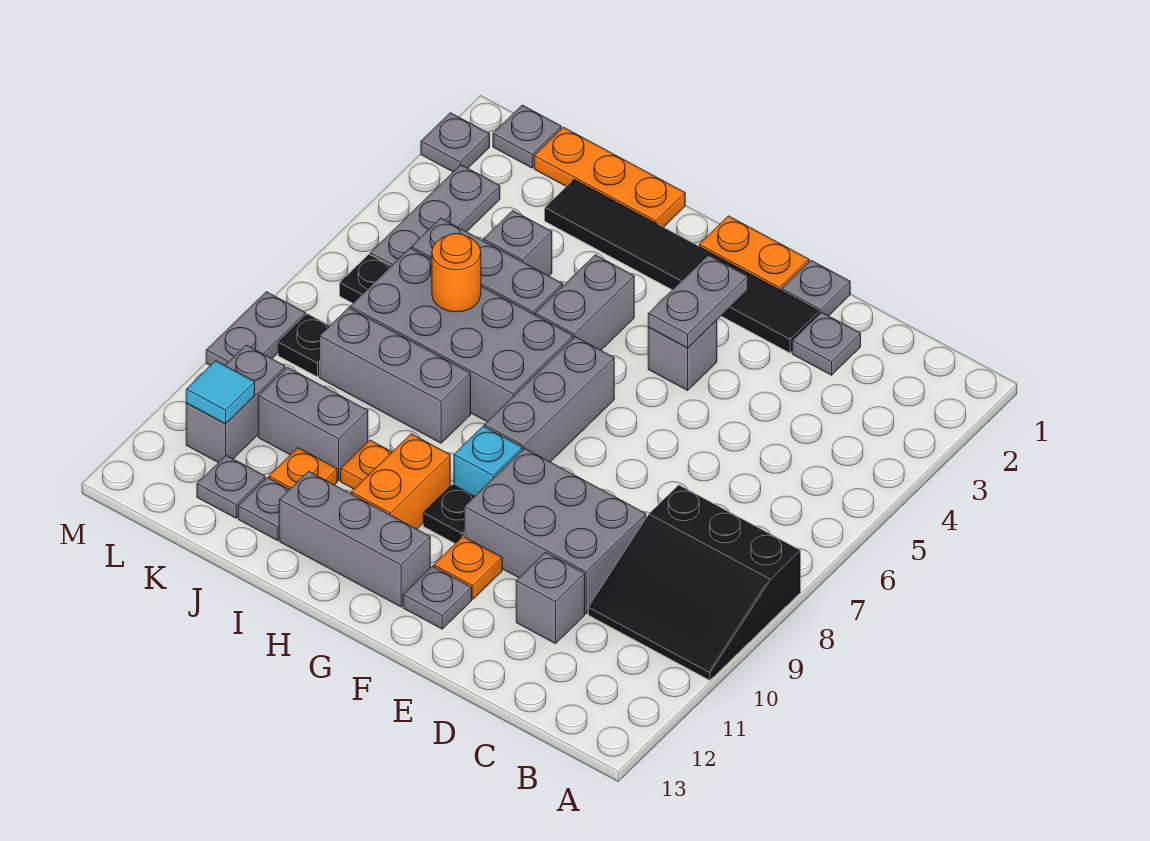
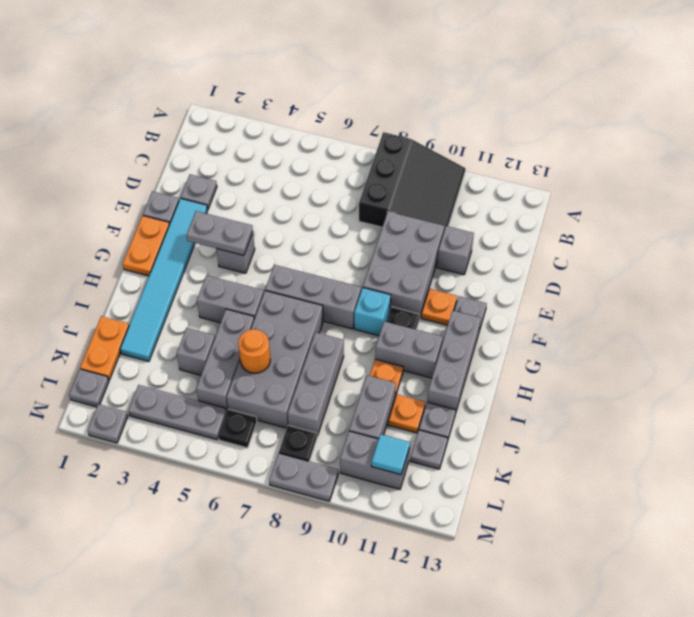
black 1x6 tile [545,179,820,353] -> cyan 1x6 tile [120,198,208,361]
orange 1x2 brick [351,434,450,529] -> grey 1x2 brick [375,321,443,378]
orange 1x3 plate [534,127,685,227] -> orange 1x2 plate [80,316,129,380]

